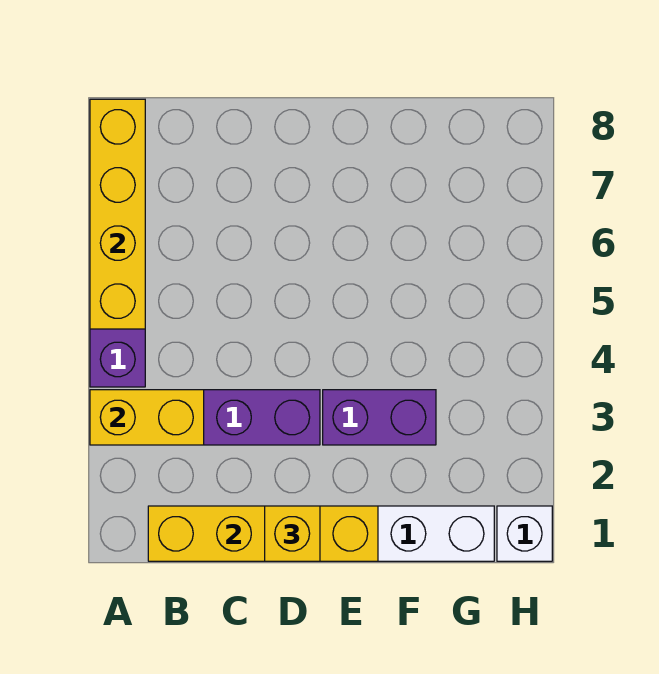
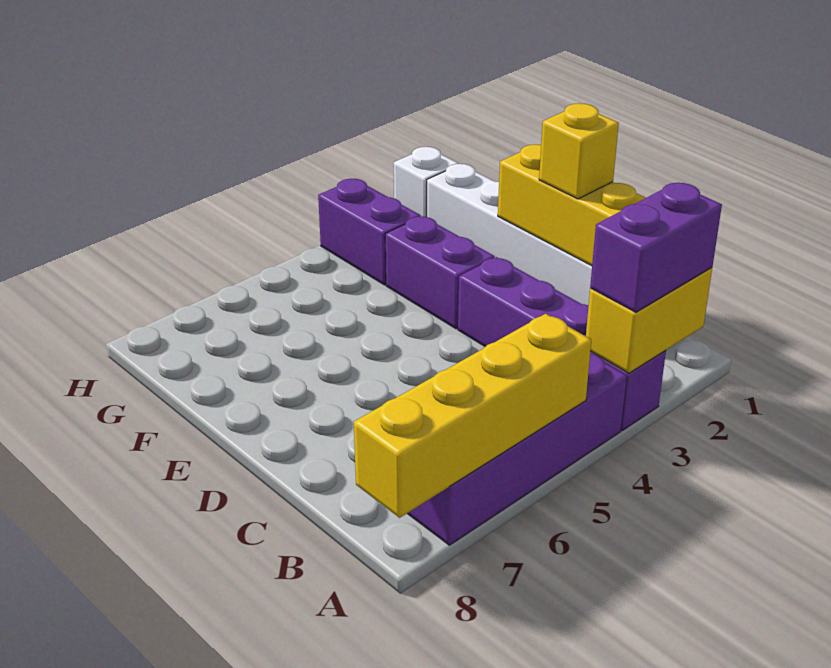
none -> purple 1x2 brick [590,183,722,312]
yellow 1x2 brick [90,390,204,445] -> yellow 1x2 brick turned to [586,268,712,373]
none -> purple 1x2 brick [318,179,421,285]

